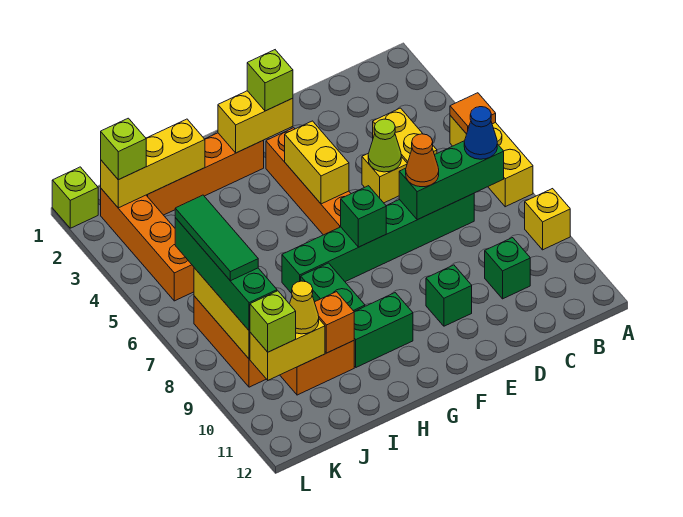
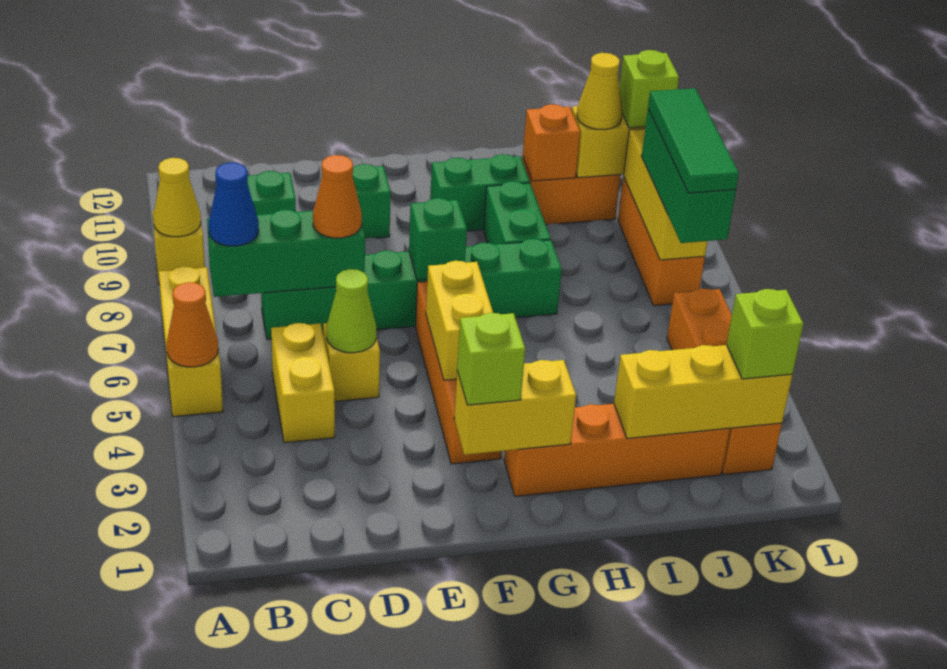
orange 1x1 tile [450,93,496,134] -> orange 1x1 cone [167,282,218,367]
none -> yellow 1x1 cone [153,158,201,237]
green 1x4 brick [175,218,277,331] -> green 1x3 brick [642,109,736,243]
lime 1x1 brick [52,167,98,228] -> none

